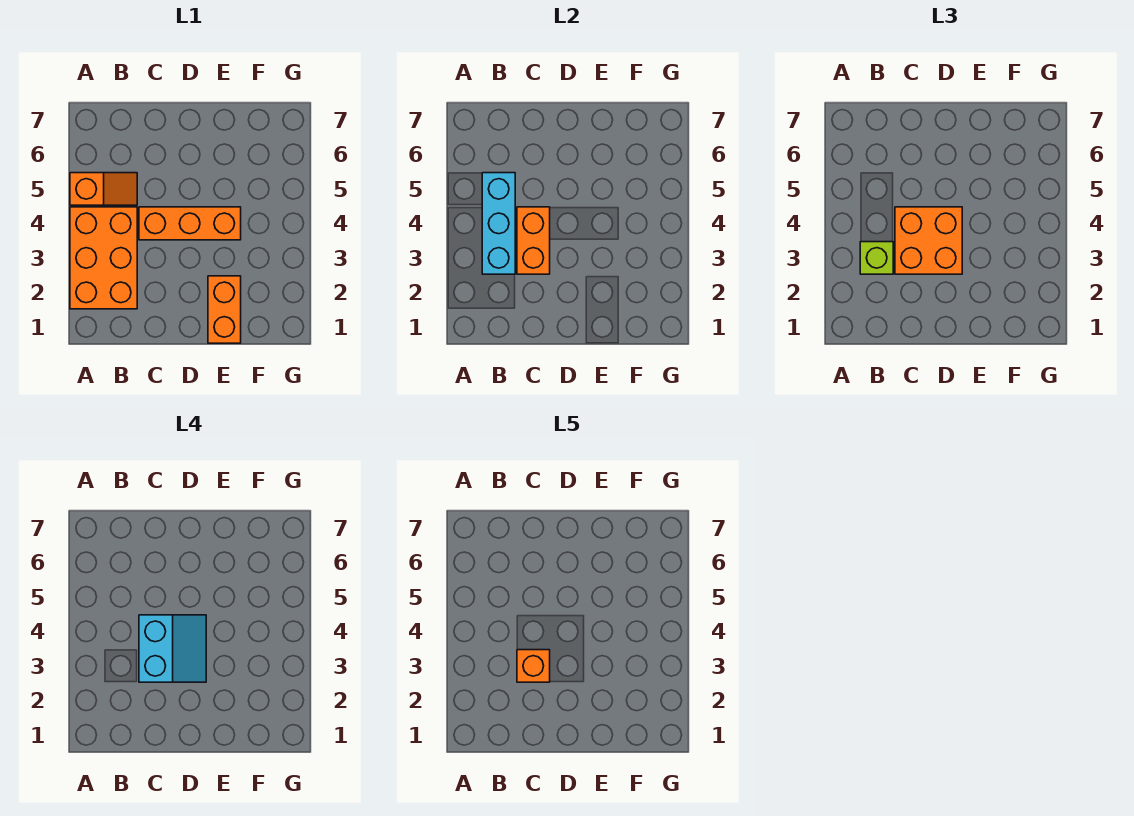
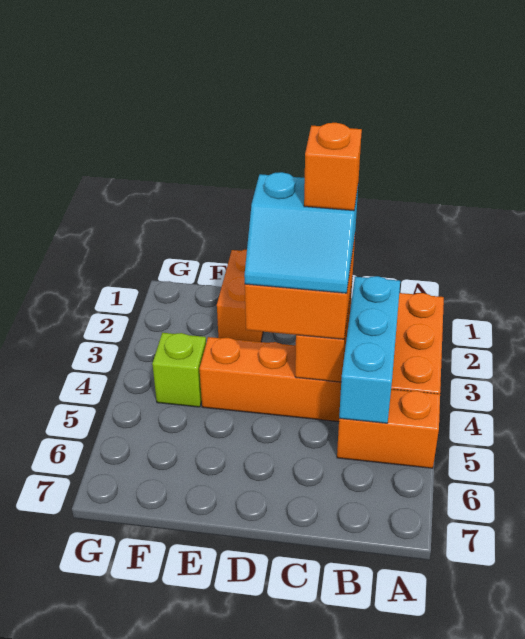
orange 1x2 slope [70,173,137,205] -> orange 1x2 brick [337,389,440,468]
lime 1x1 brick [860,242,893,274] -> lime 1x1 brick moved to [152,333,206,407]
cyan 2x2 slope [139,615,206,682] -> cyan 2x2 slope turned to [244,172,358,293]

